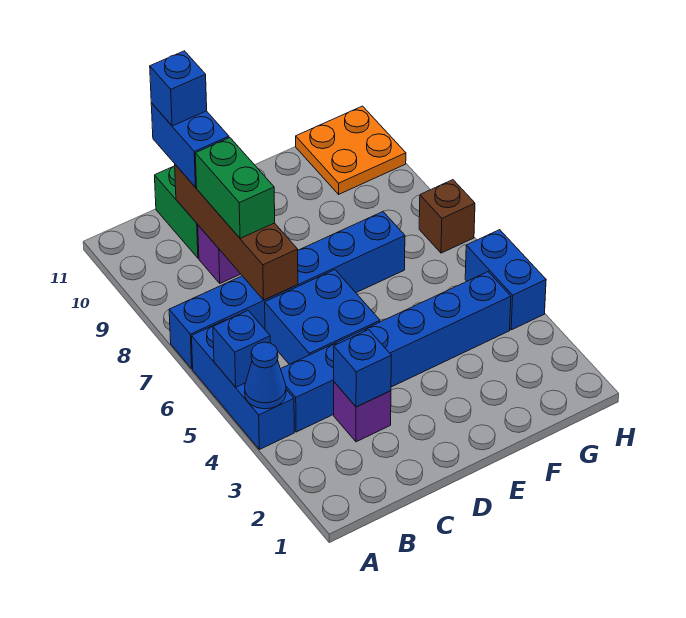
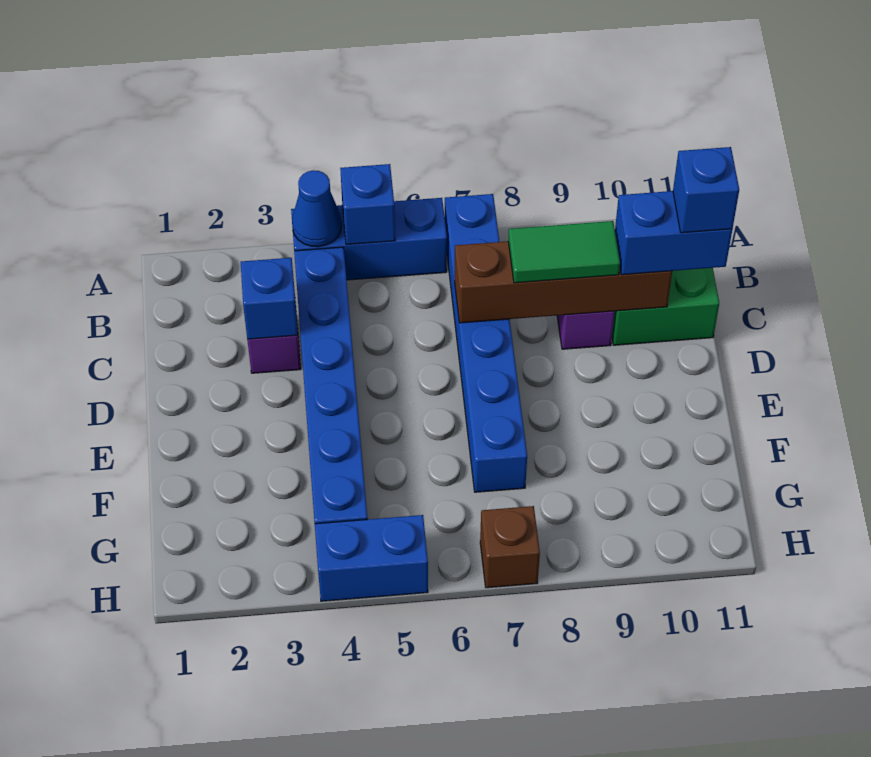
blue 2x2 brick [265,270,380,364] -> none
green 1x2 brick [195,138,275,238] -> green 1x2 tile [508,221,620,283]
orange 2x2 plate [296,106,406,194] -> none

